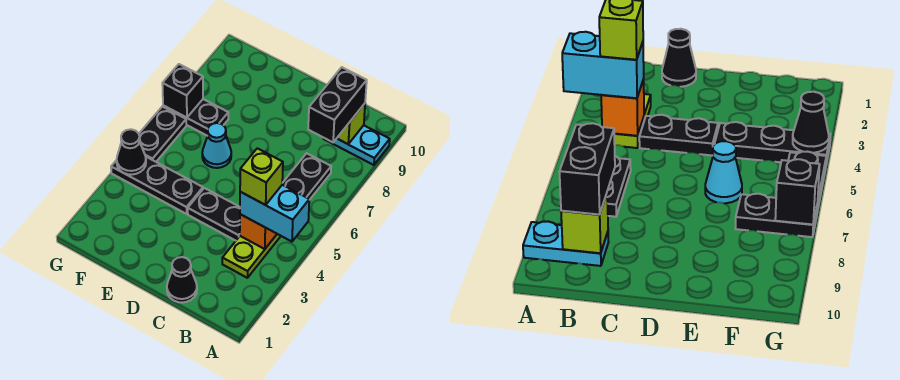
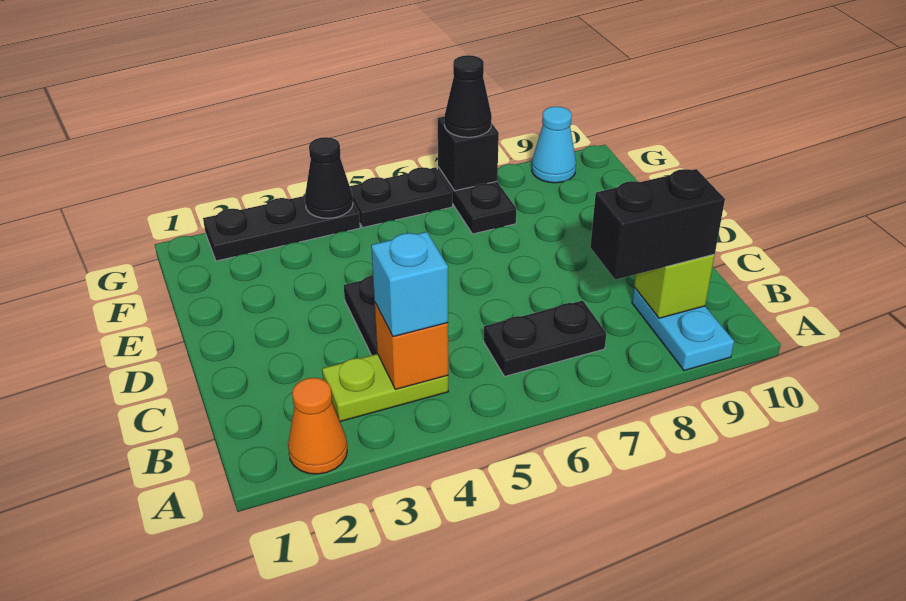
none -> orange 1x1 cone [288,378,347,474]
cyan 1x2 brick [240,185,309,242] -> cyan 1x1 brick [371,232,448,337]
lime 1x1 brick [240,148,283,205] -> none
black 1x1 cone [167,257,197,303] -> black 1x1 cone moved to [444,55,492,137]
black 1x3 plate [111,157,203,214] -> black 1x3 plate turned to [203,196,360,261]
cyan 1x1 cone [202,123,231,168] -> cyan 1x1 cone moved to [532,107,576,183]

